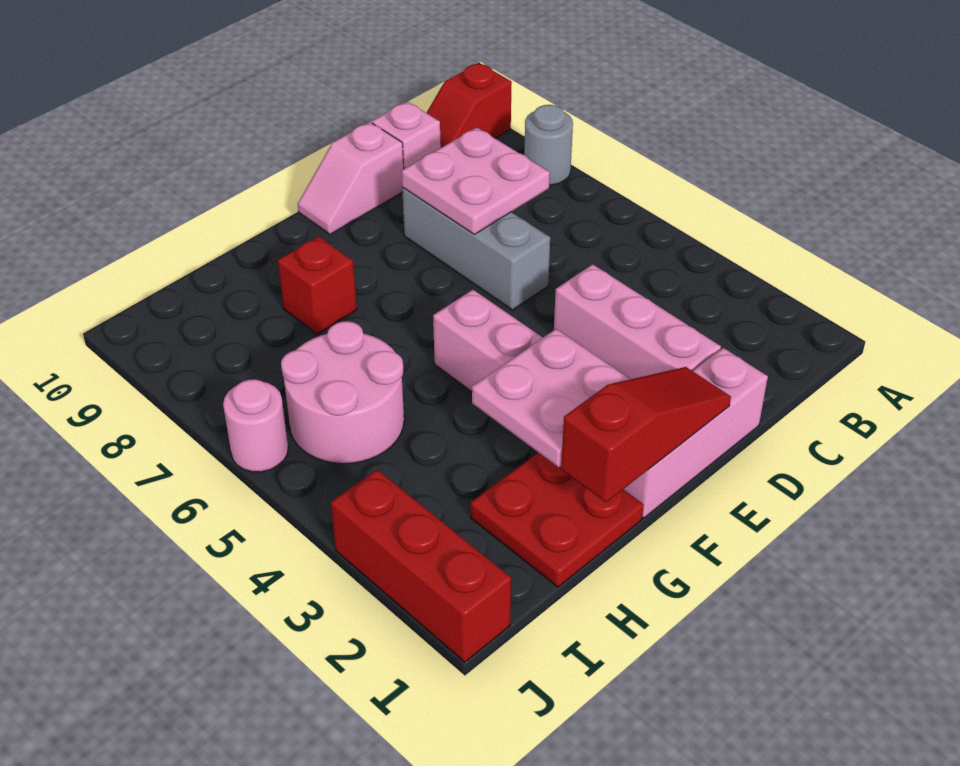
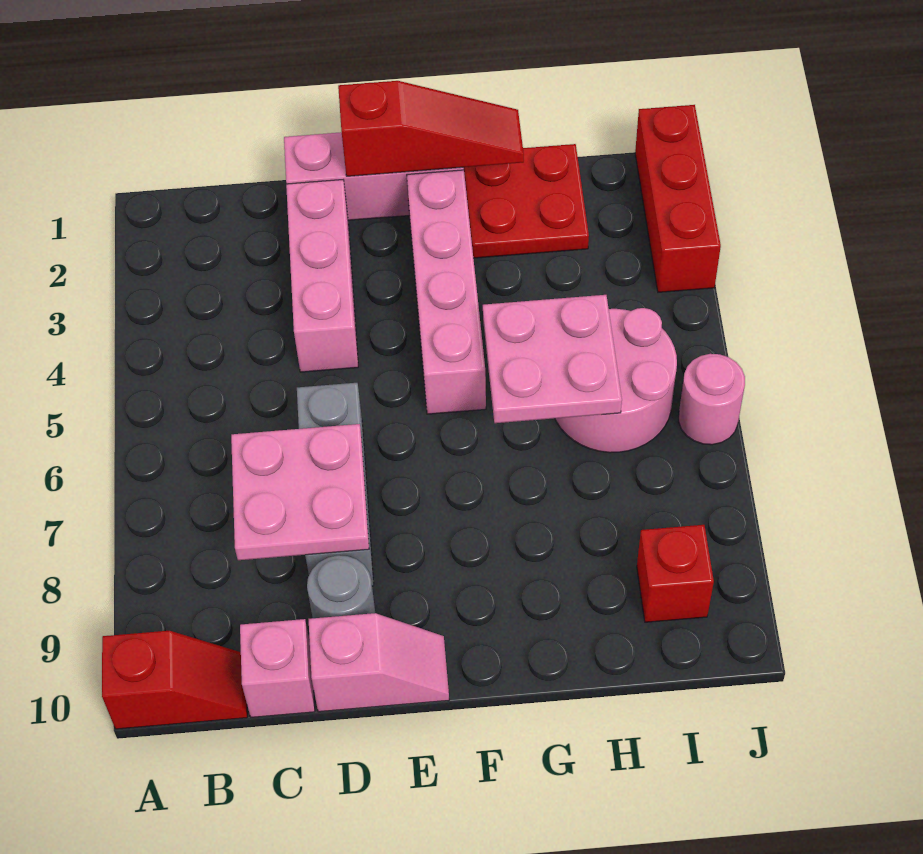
grey 1x1 round brick [524,105,573,185] -> grey 1x1 round brick moved to [307,555,375,618]
red 1x3 slope [561,367,731,502] -> red 1x3 slope turned to [338,81,524,176]
pink 2x2 plate [472,329,630,467] -> pink 2x2 plate moved to [483,295,622,423]
red 1x1 brick [278,236,357,334] -> red 1x1 brick moved to [637,525,714,622]

